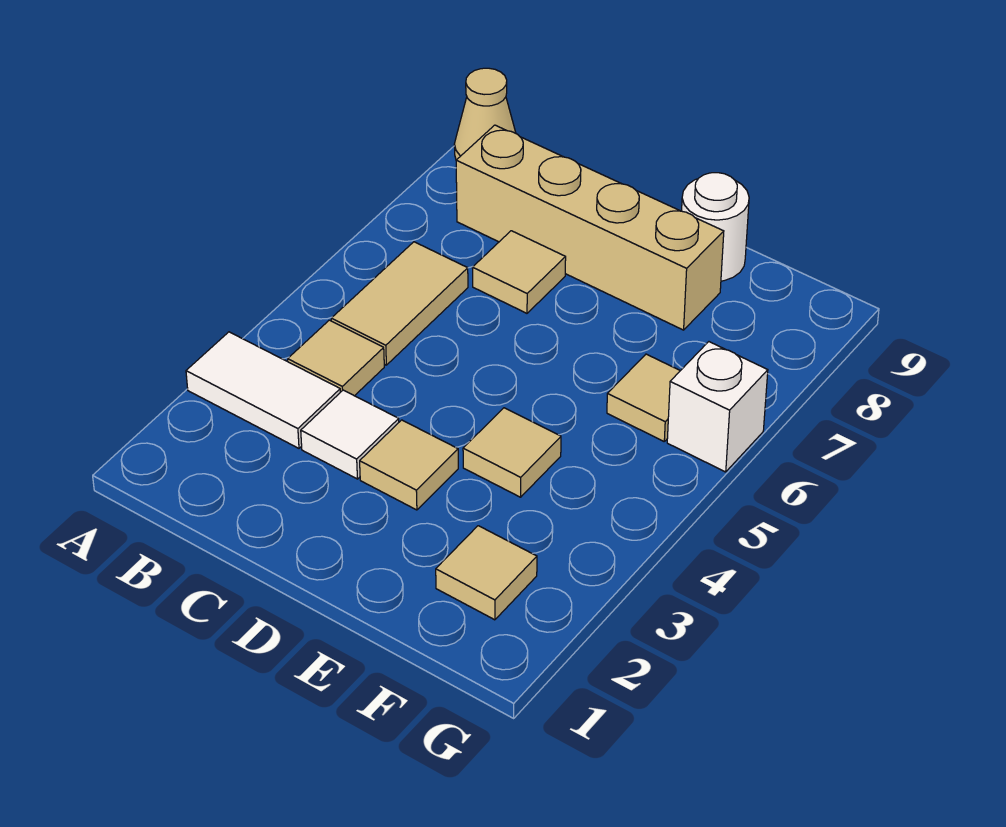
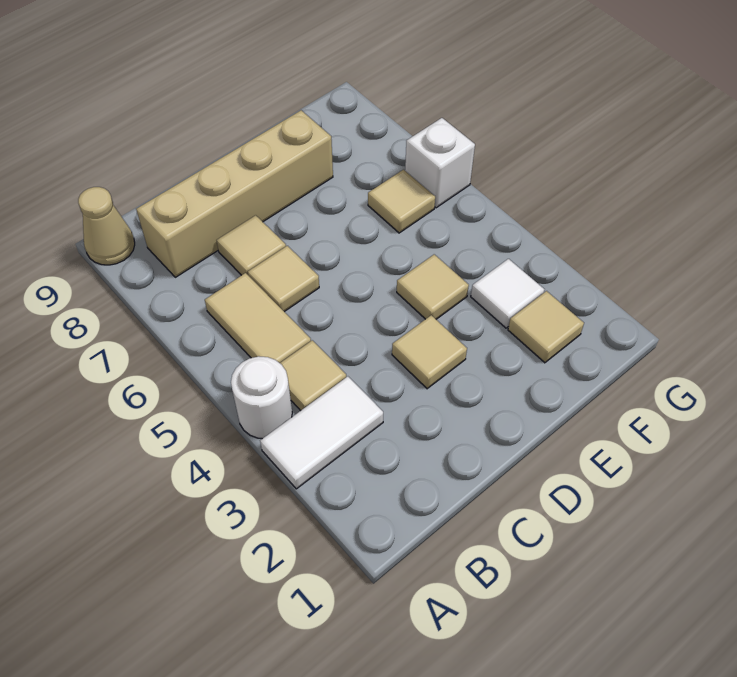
white 1x1 tile [301,390,399,479] -> white 1x1 tile moved to [471,259,544,328]
none -> tan 1x1 tile [248,246,319,312]
white 1x1 round brick [682,173,749,281] -> white 1x1 round brick moved to [231,356,292,439]

